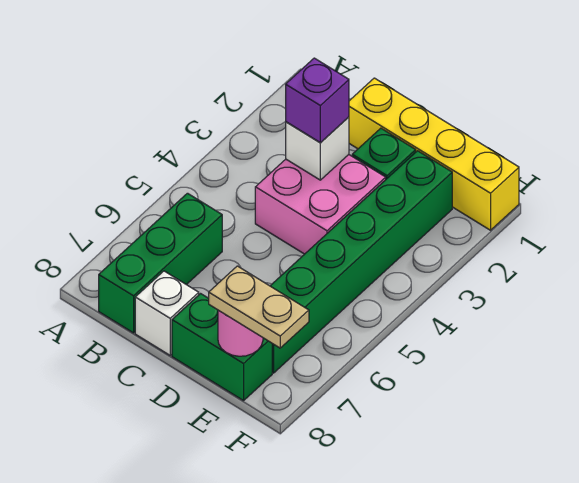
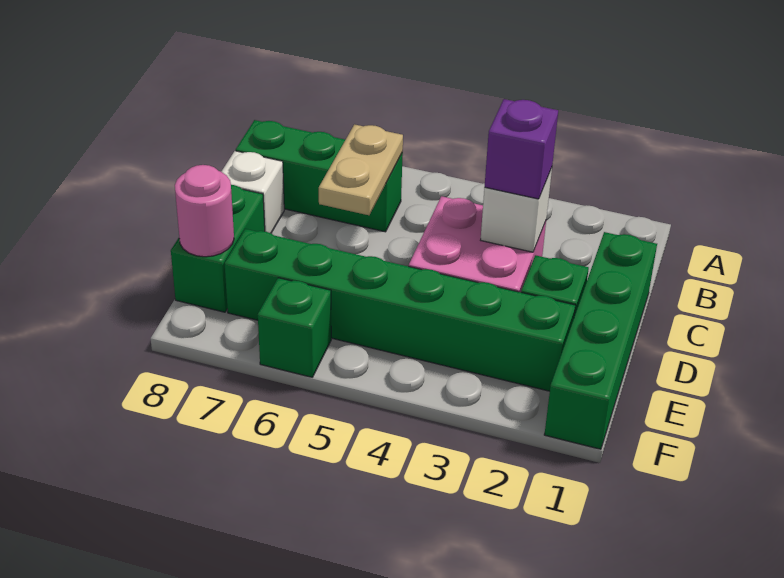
yellow 1x4 brick [349,78,519,230] -> green 1x4 brick [544,232,657,449]
tan 1x2 plate [209,266,309,348] -> tan 1x2 plate moved to [319,124,403,215]
none -> green 1x1 brick [258,278,331,377]

